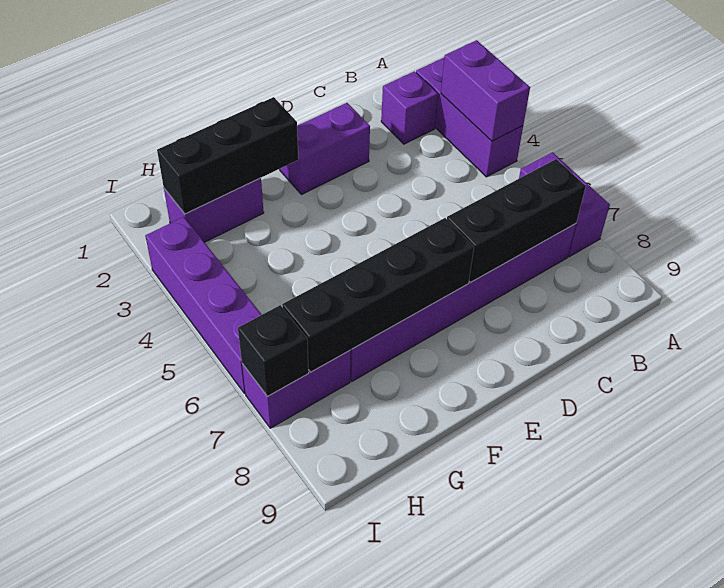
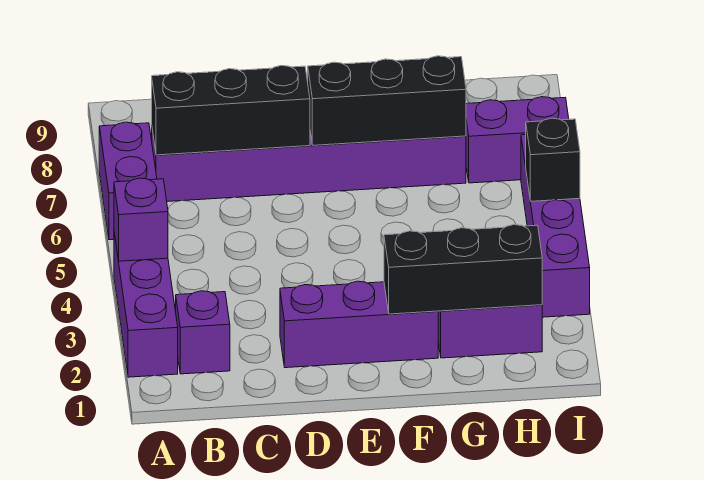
purple 1x2 brick [441,40,530,141] -> purple 1x1 brick [114,178,168,261]
purple 1x2 brick [280,103,370,195] -> purple 1x3 brick [280,281,438,368]
black 1x4 brick [282,218,474,372] -> black 1x3 brick [308,56,466,145]
black 1x1 brick [238,305,309,397] -> black 1x1 brick moved to [526,118,580,201]

